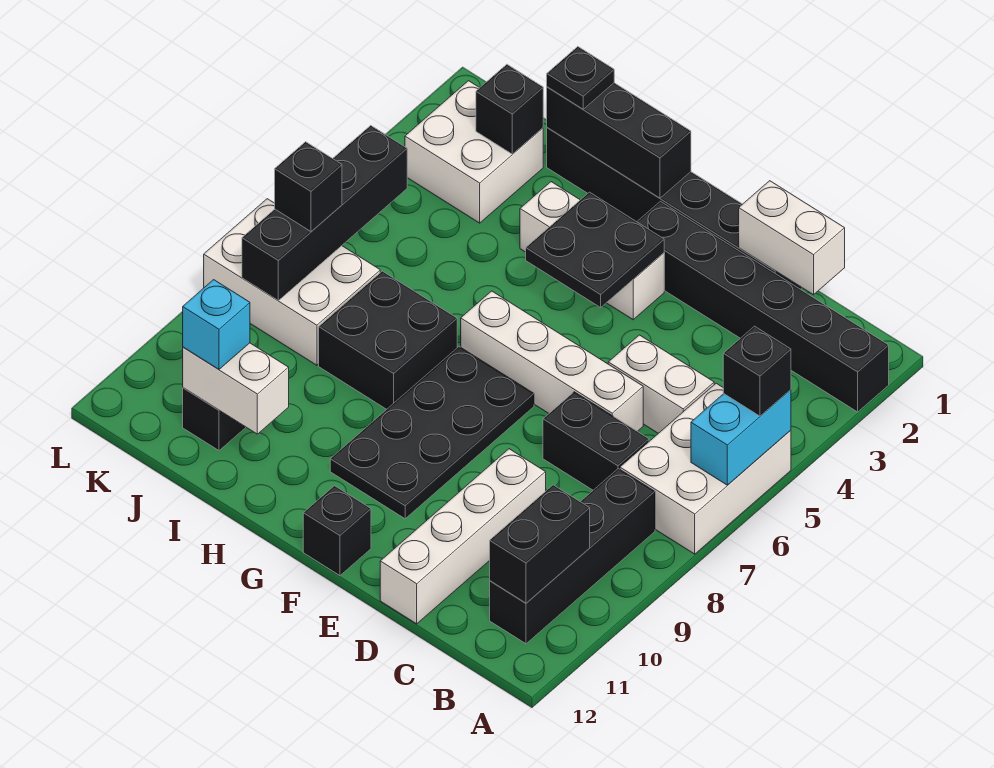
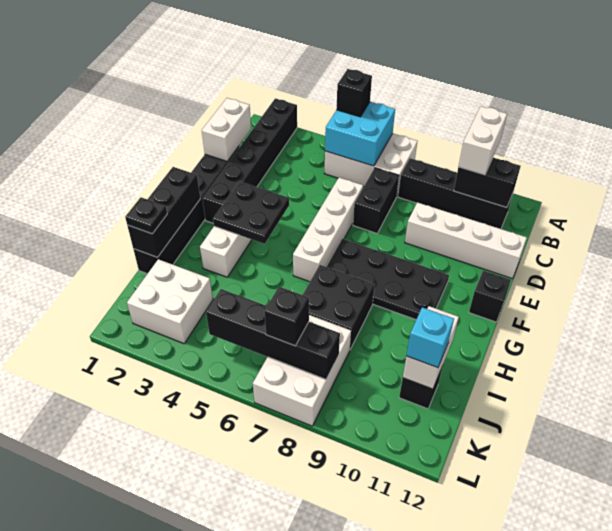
cyan 1x2 brick [691,390,791,485] -> cyan 2x2 brick [325,102,395,166]
white 1x2 brick [608,335,714,433] -> white 1x2 brick moved to [458,106,507,175]
black 1x1 brick [476,64,543,154] -> none

